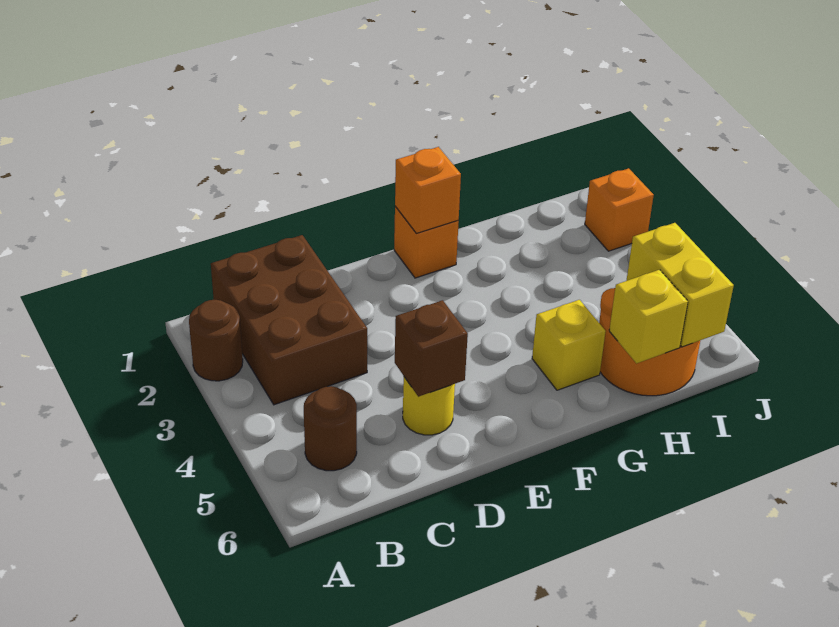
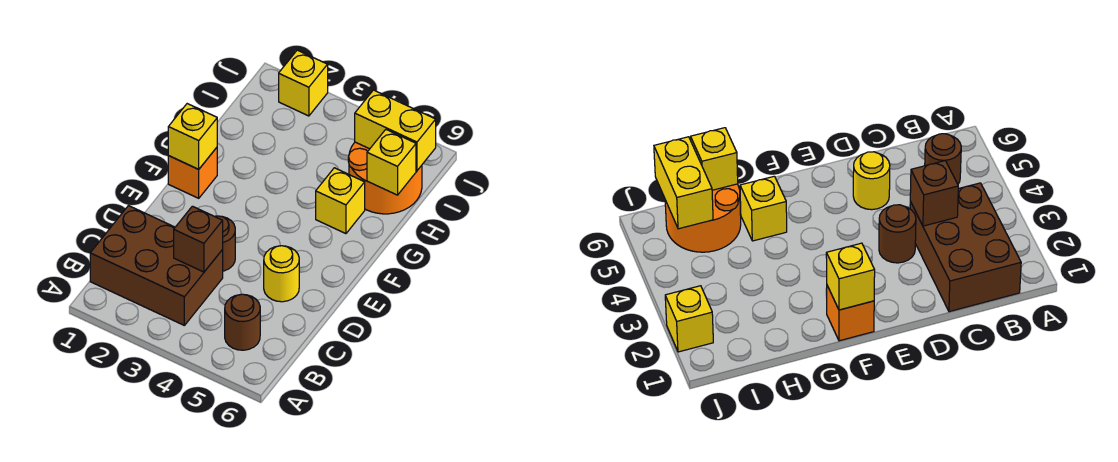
brown 1x1 round brick [189,300,243,381] -> brown 1x1 round brick moved to [215,216,235,271]
brown 1x1 brick [395,300,468,397] -> brown 1x1 brick moved to [174,206,223,272]
orange 1x1 brick [395,147,461,233] -> yellow 1x1 brick [168,104,217,169]
orange 1x1 brick [585,168,654,251] -> yellow 1x1 brick [279,50,328,116]

